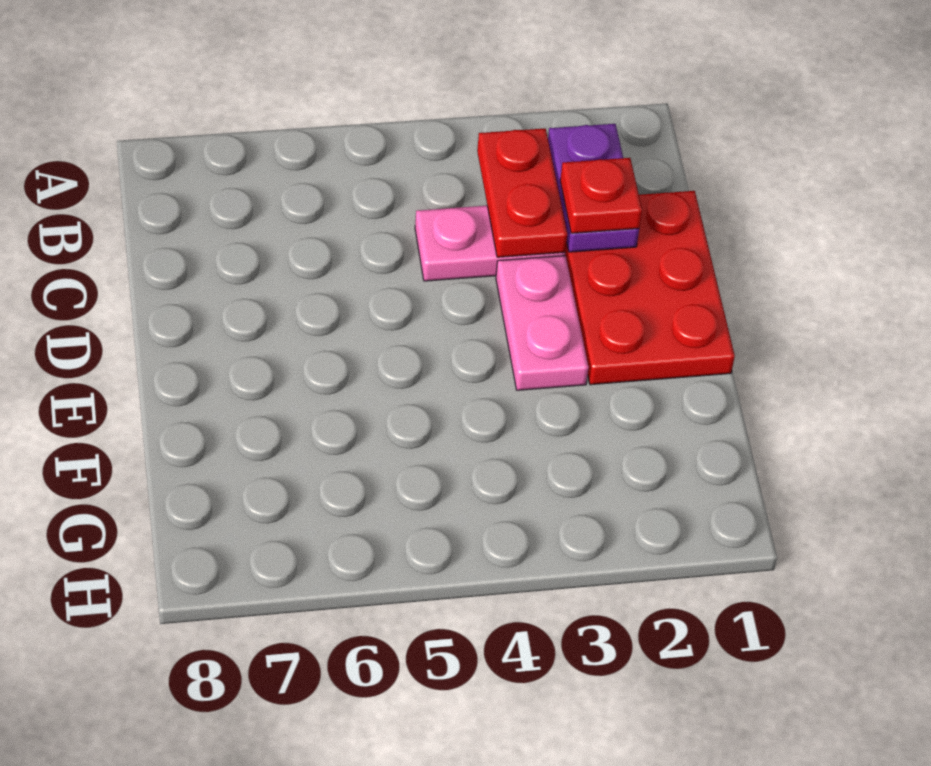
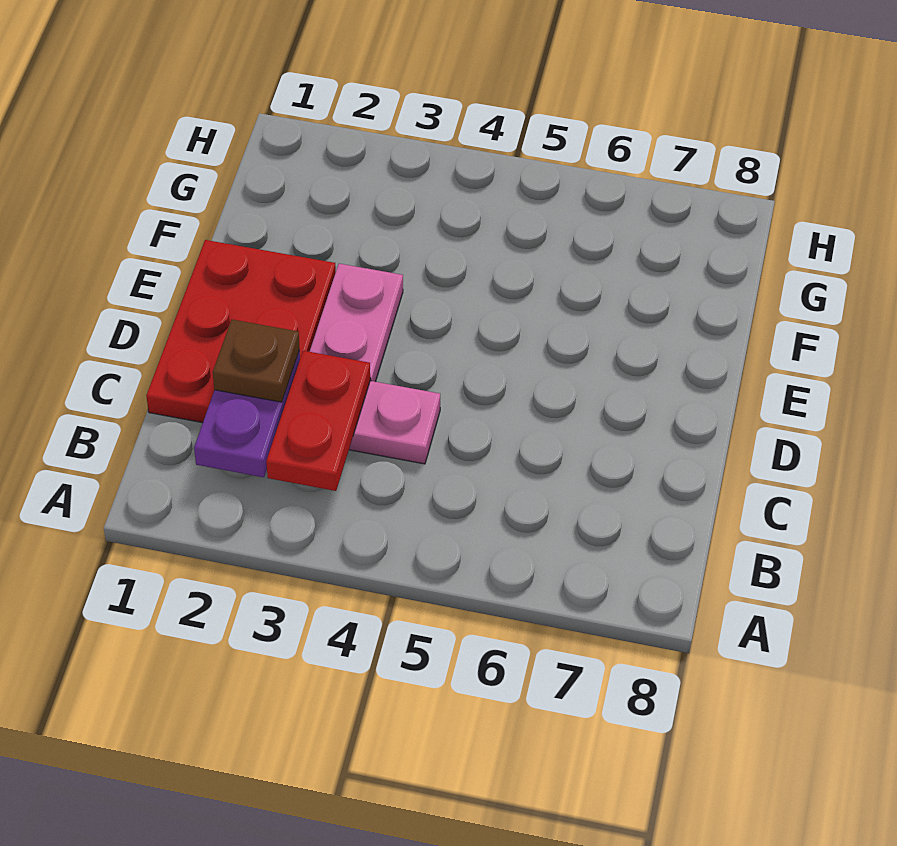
red 1x1 plate [560,158,642,233] -> brown 1x1 plate [213,320,300,402]

